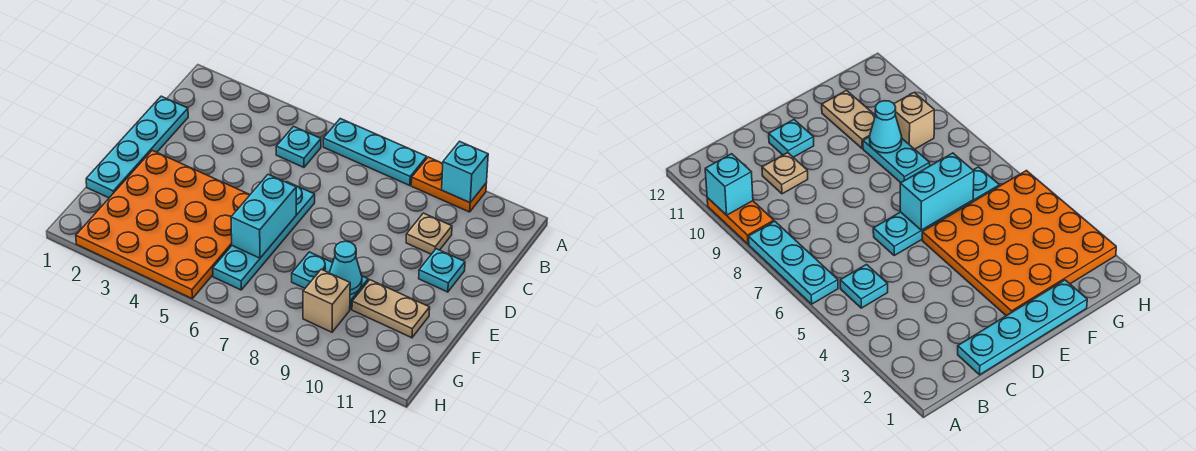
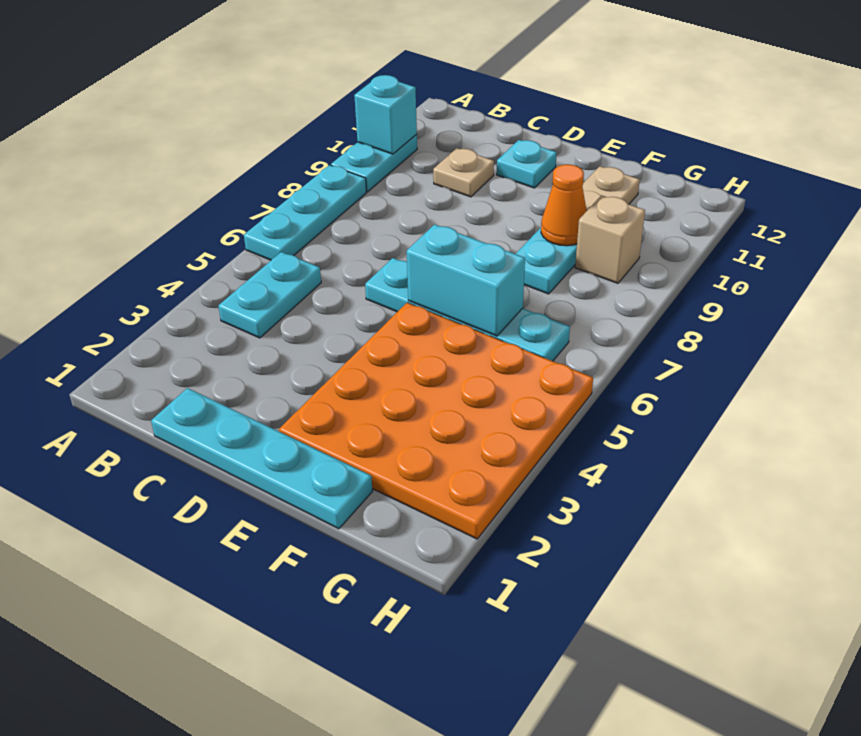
orange 1x2 plate [411,157,486,212] -> cyan 1x2 plate [331,134,417,192]
cyan 1x1 plate [276,126,321,167] -> cyan 1x2 plate [218,252,321,338]
cyan 1x1 cone [329,241,362,295] -> orange 1x1 cone [541,164,587,246]

